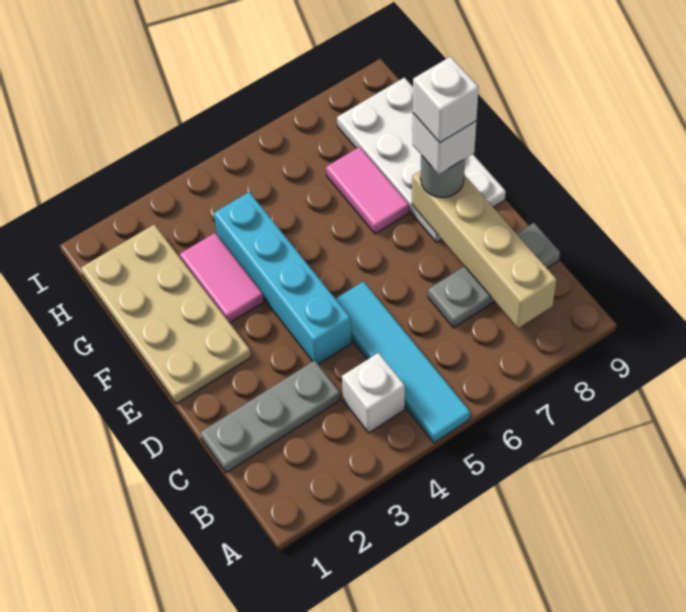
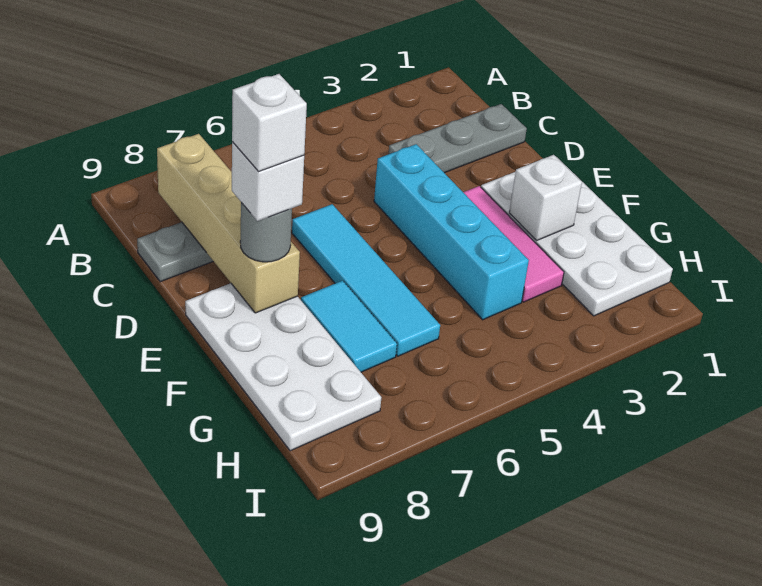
cyan 1x4 tile [336,281,470,443] -> cyan 1x4 tile moved to [292,204,440,356]
white 1x1 brick [342,353,405,433] -> white 1x1 brick moved to [509,155,582,240]
tan 2x4 plate [81,225,251,404] -> white 2x4 plate [481,166,673,316]
pink 1x2 tile [180,233,264,323] -> pink 1x3 tile [463,186,564,302]
pink 1x2 tile [326,147,409,234] -> cyan 1x2 tile [301,281,397,372]

